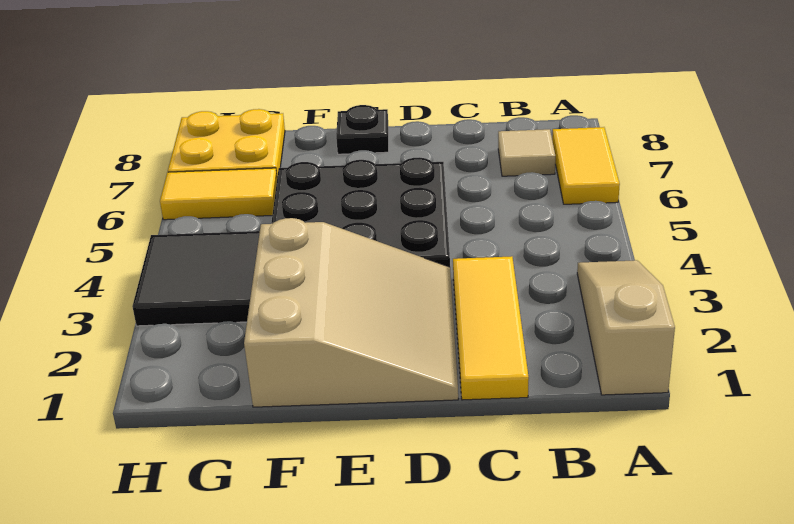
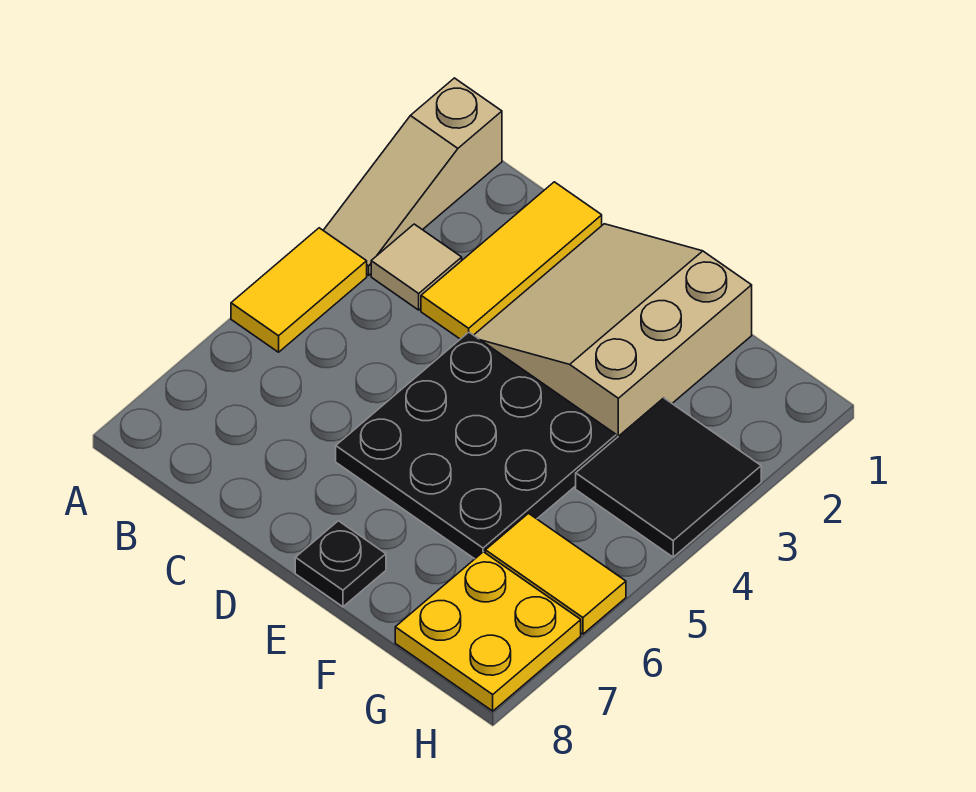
yellow 1x2 tile [552,127,620,204] -> yellow 1x2 tile moved to [231,228,367,352]
tan 1x1 tile [498,129,555,176] -> tan 1x1 tile moved to [371,224,462,310]

